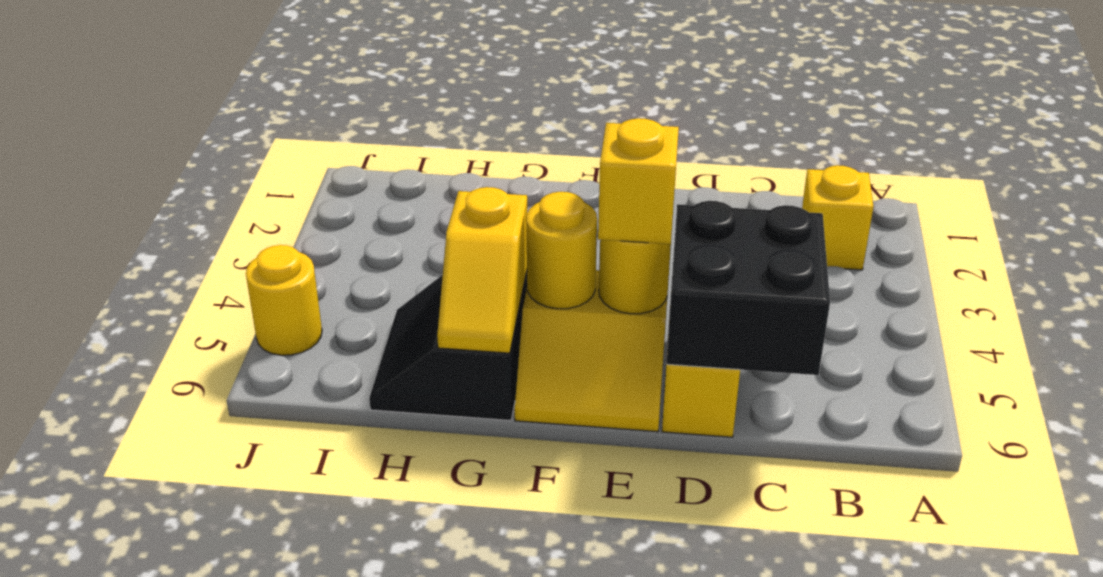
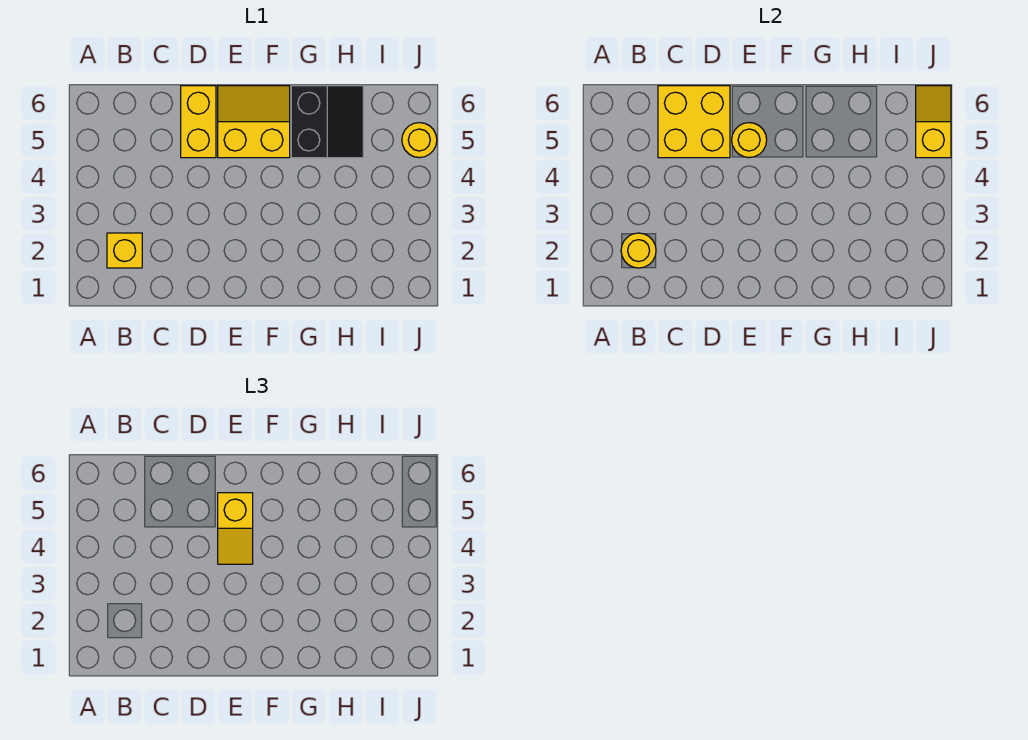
black 2x2 brick [667,201,830,375] -> yellow 2x2 brick [658,86,730,158]
yellow 1x1 round brick [526,192,597,309] -> yellow 1x1 round brick moved to [621,233,656,268]
yellow 1x2 slope [437,187,527,353] -> yellow 1x2 slope moved to [916,86,951,158]

